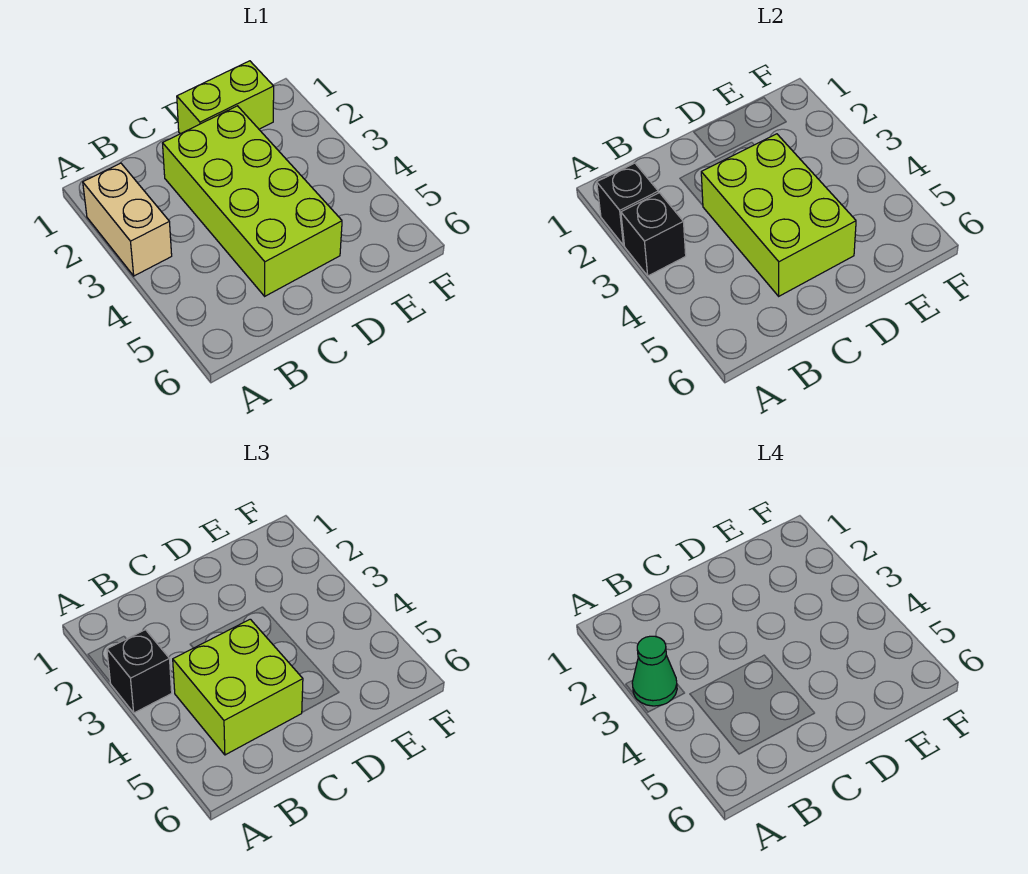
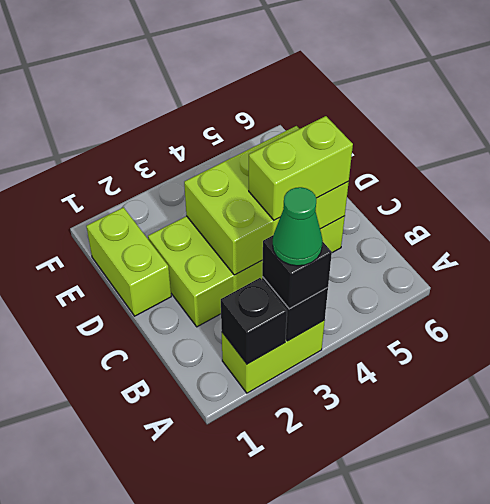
tan 1x2 brick [83,163,172,276] -> lime 1x2 brick [222,320,325,393]
lime 2x2 brick [173,619,303,755] -> lime 1x2 brick [249,116,353,220]

